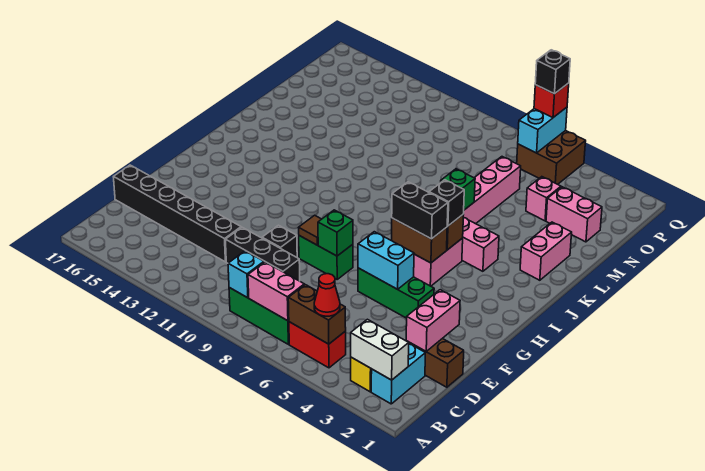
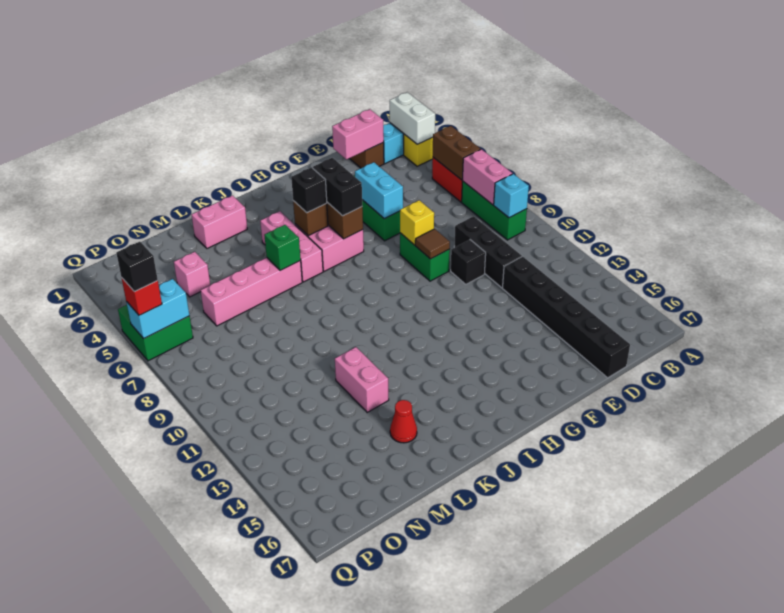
red 1x1 cone [314,274,340,316] -> red 1x1 cone moved to [390,400,417,443]
green 1x1 brick [318,210,353,256] -> yellow 1x1 brick [400,200,434,245]
pink 1x2 brick [546,187,602,242] -> pink 1x2 brick moved to [335,347,389,412]
brown 2x2 brick [517,130,586,184] -> green 2x2 brick [118,305,193,361]

